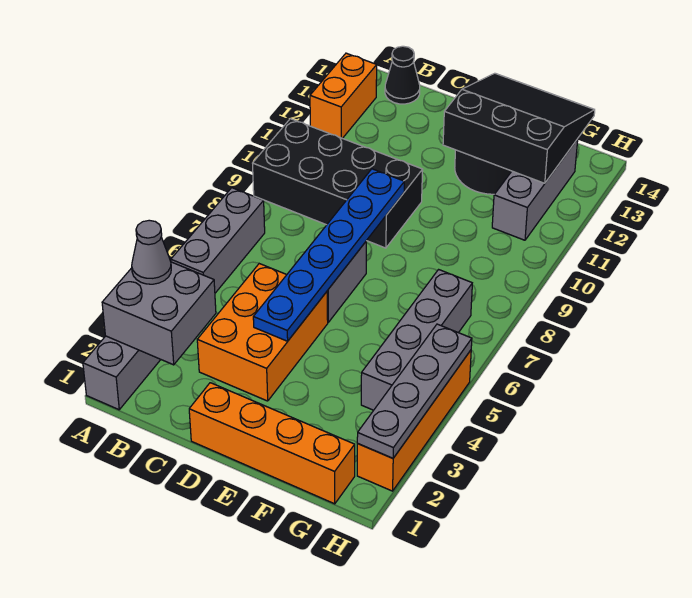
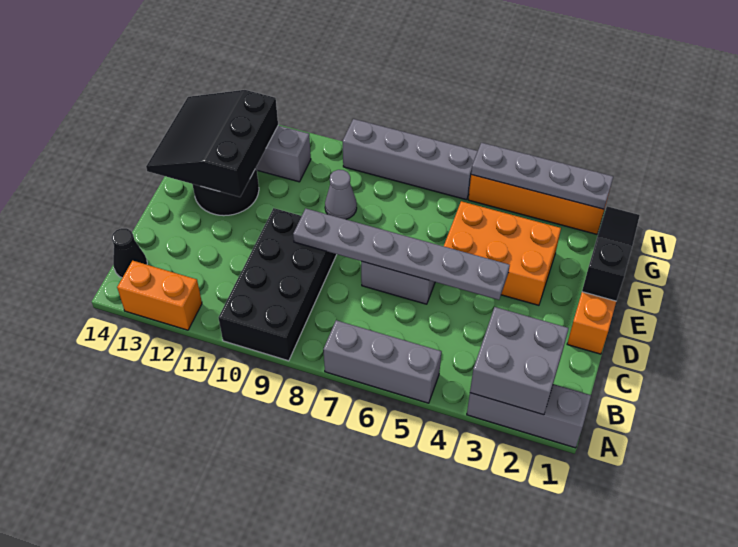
grey 1x1 cone [132,220,171,284] -> grey 1x1 cone moved to [325,170,357,219]
orange 2x3 brick [197,264,328,401] -> orange 2x3 brick moved to [444,201,561,305]
blue 1x6 plate [253,169,404,341] -> grey 1x6 plate [293,209,510,300]
none -> black 1x3 slope [582,206,640,301]
grey 1x4 brick [361,270,472,410] -> grey 1x4 brick moved to [343,119,478,200]

